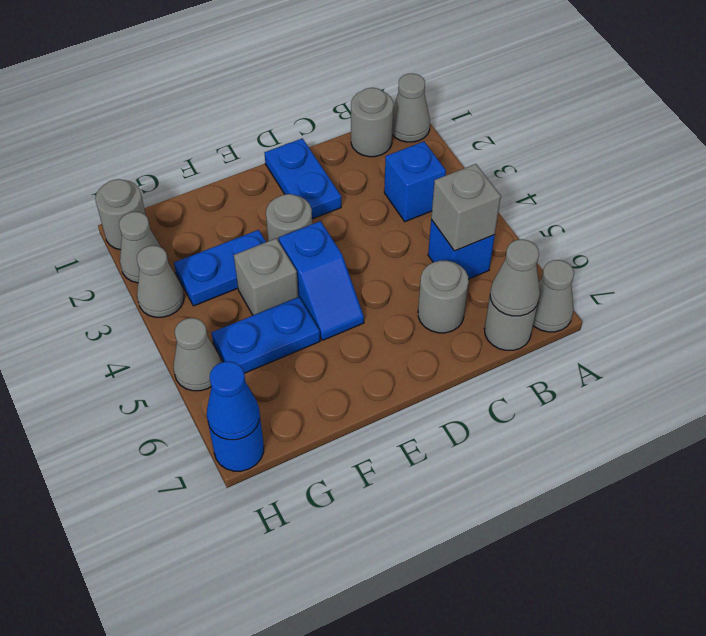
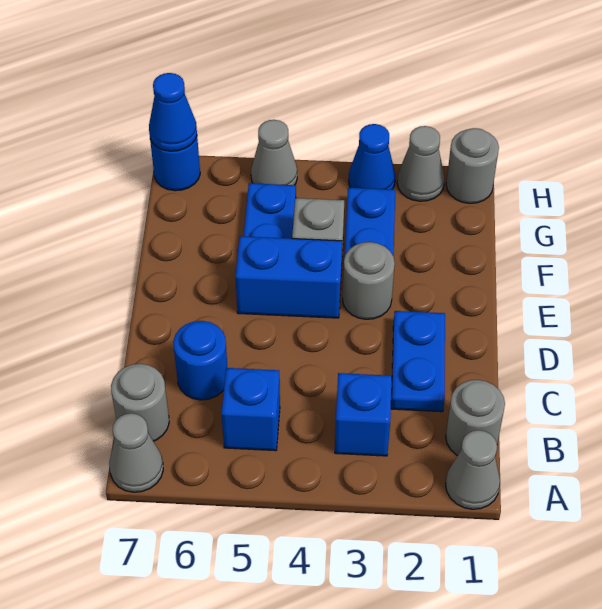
grey 1x1 brick [431,164,501,251] -> none
grey 1x1 cone [490,239,540,316] -> none
grey 1x1 round brick [418,261,469,333] -> blue 1x1 round brick [173,321,228,400]
blue 1x2 plate [265,138,341,219] -> blue 1x2 plate turned to [391,311,445,412]
blue 1x2 slope [279,221,364,340] -> blue 1x2 brick [235,236,342,318]
grey 1x1 cone [137,246,184,317] -> blue 1x1 cone [349,124,395,189]

